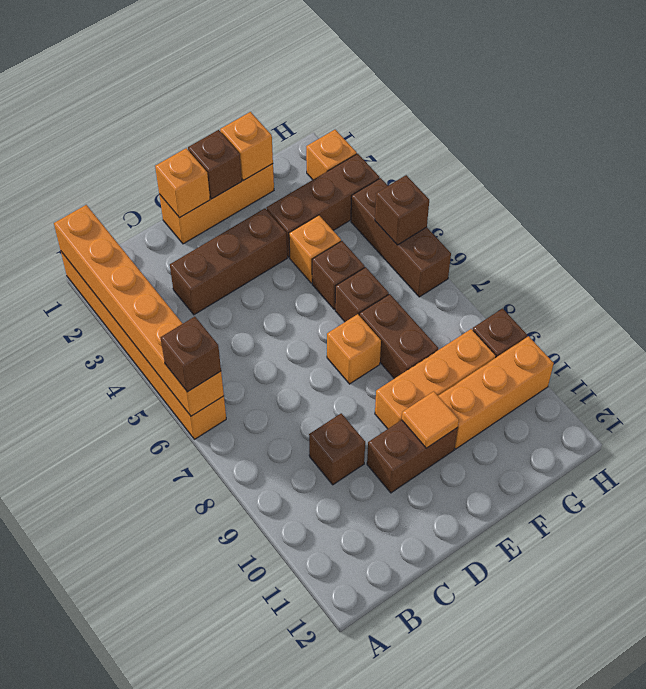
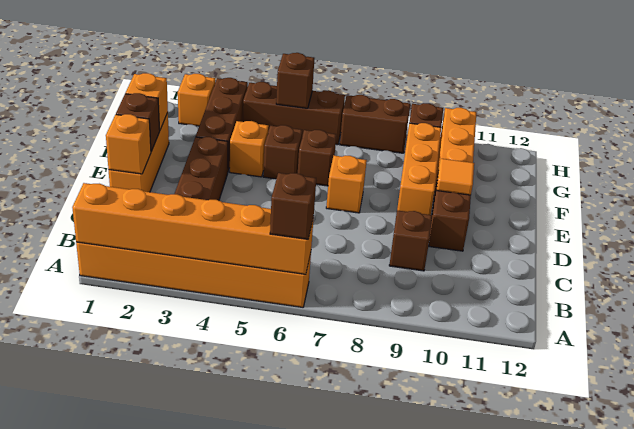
brown 1x2 brick [359,294,438,379] -> brown 1x2 brick moved to [340,95,410,153]

